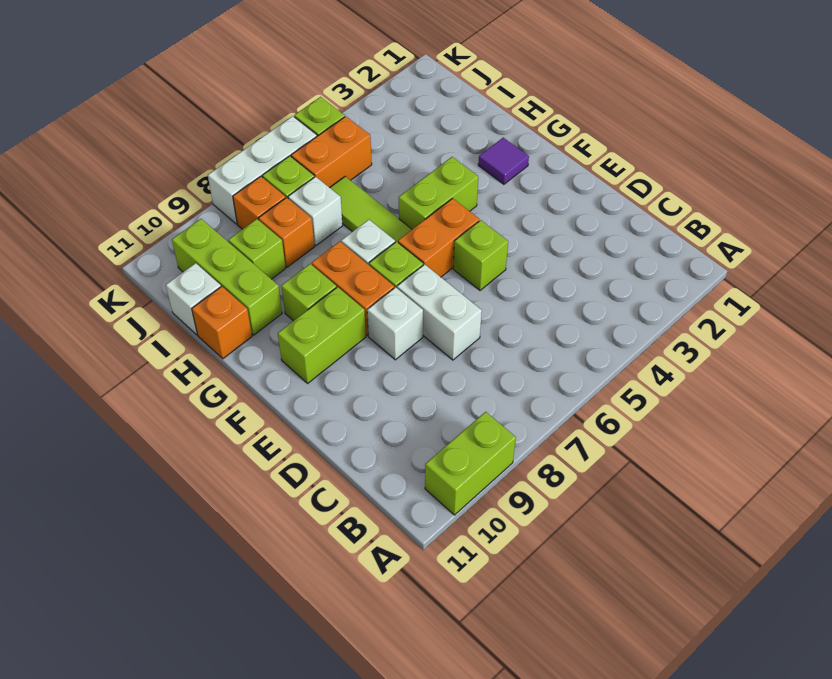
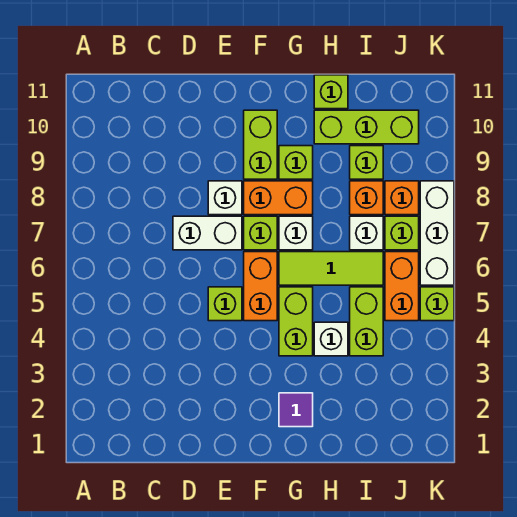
lime 1x2 brick [425,412,516,515] -> lime 1x2 brick moved to [350,287,383,356]
orange 1x1 brick [192,286,252,359] -> lime 1x1 brick [314,75,348,109]
white 1x1 brick [166,263,221,335] -> white 1x1 brick moved to [314,322,348,356]

